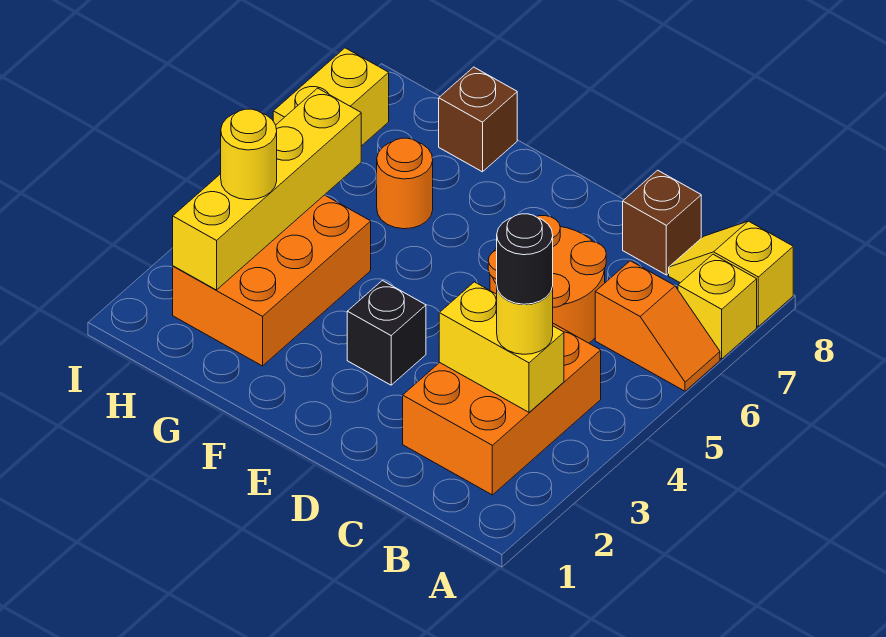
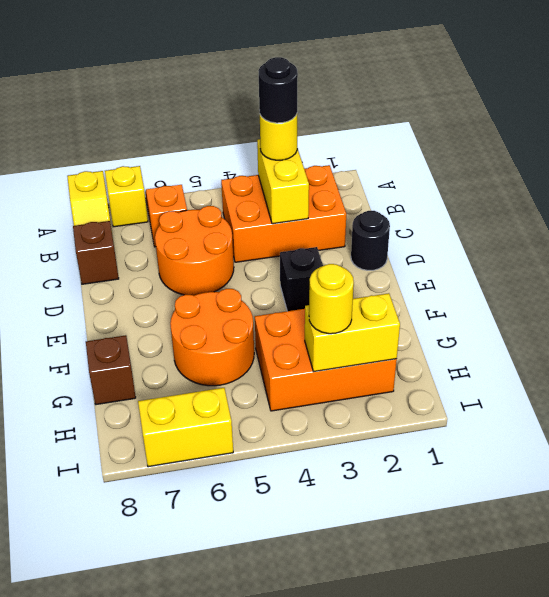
none -> black 1x1 round brick [351,211,390,270]
orange 1x1 round brick [377,138,433,229] -> orange 2x2 round brick [170,289,254,386]
yellow 1x4 brick [173,88,361,290] -> yellow 1x2 brick [305,293,400,372]

